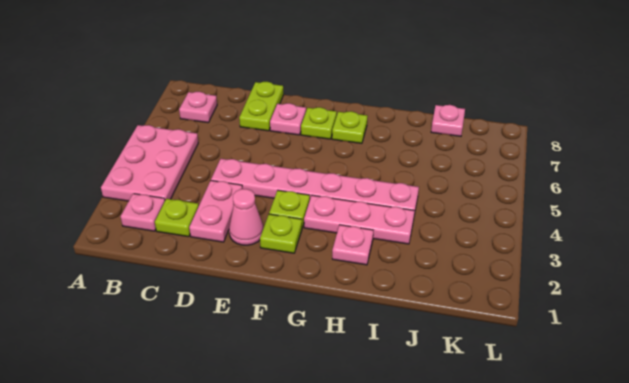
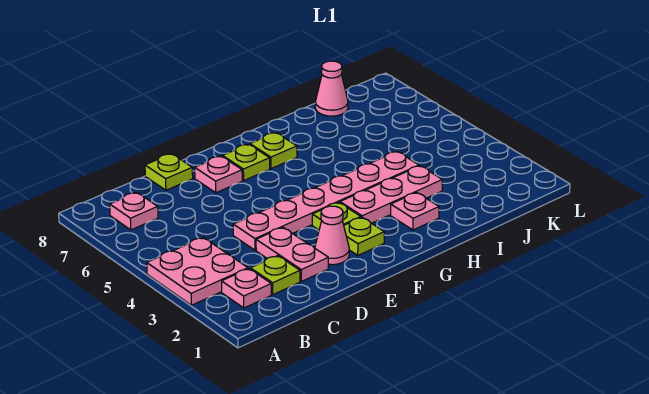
pink 2x3 plate [101,125,198,201] -> pink 2x2 plate [147,237,248,305]
lime 1x2 plate [239,82,283,131] -> lime 1x1 plate [145,154,193,190]
pink 1x1 plate [431,105,465,136] -> pink 1x1 cone [315,61,348,116]

